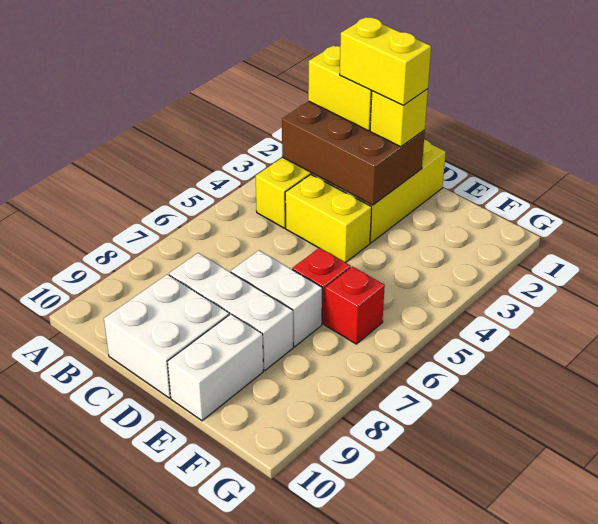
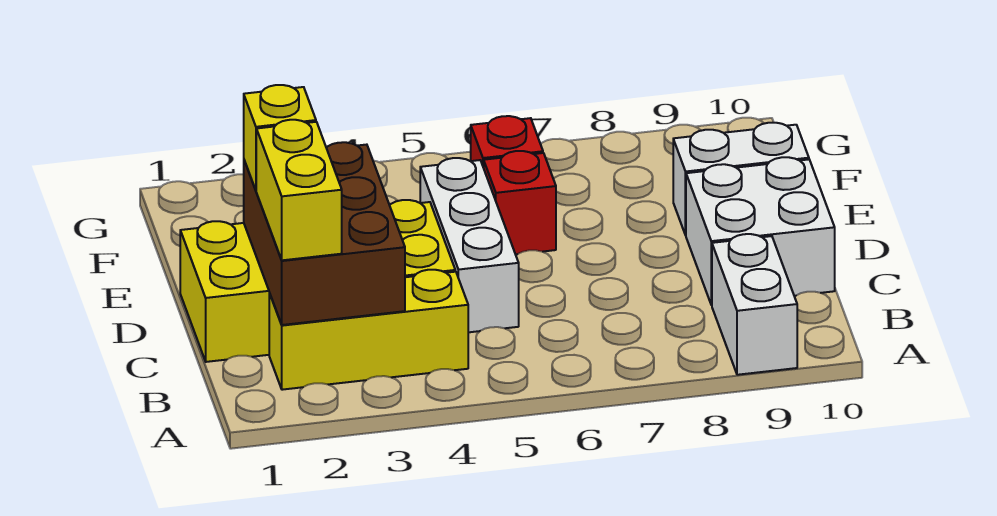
yellow 1x2 brick [340,17,431,105] -> none
white 1x3 brick [169,253,293,370] -> white 1x3 brick moved to [420,158,519,332]
white 1x2 brick [231,250,322,347] -> white 1x2 brick moved to [712,234,797,375]

